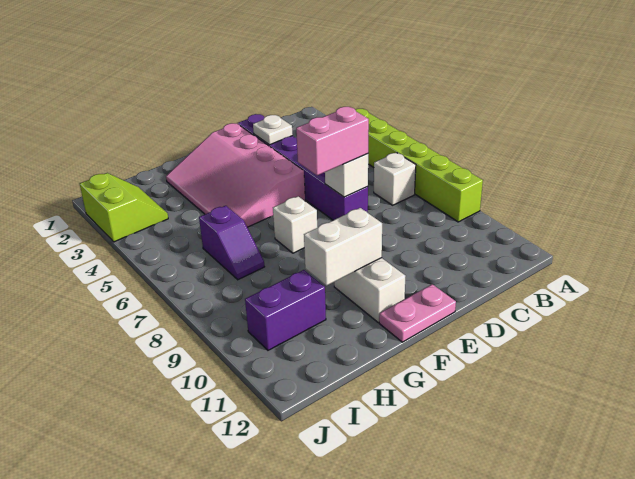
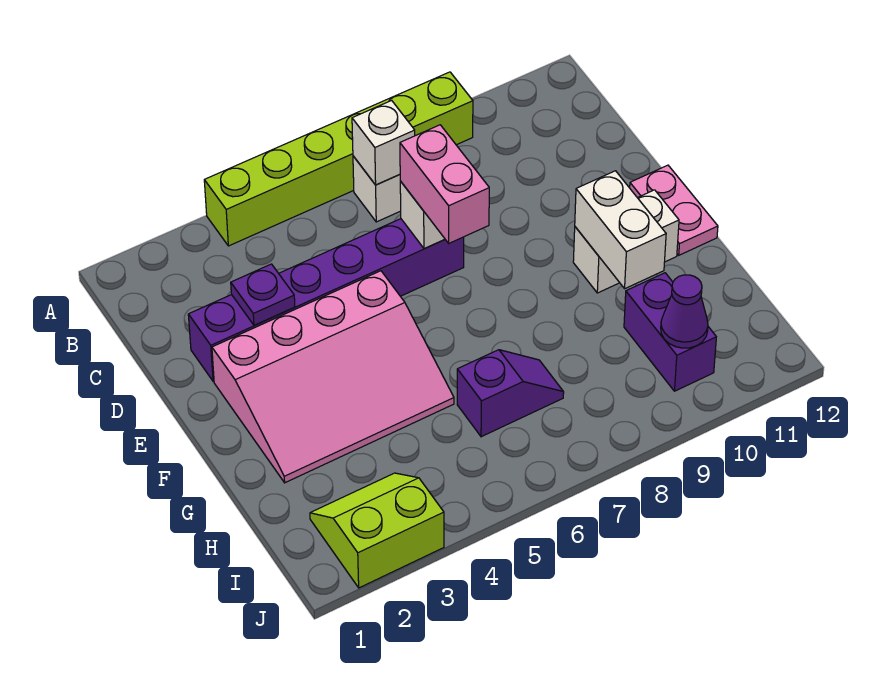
white 1x1 plate [253,115,293,145] -> purple 1x1 plate [231,264,295,325]
white 1x1 brick [273,196,317,253] -> white 1x1 brick moved to [352,100,415,185]
none -> purple 1x1 cone [661,275,708,348]

